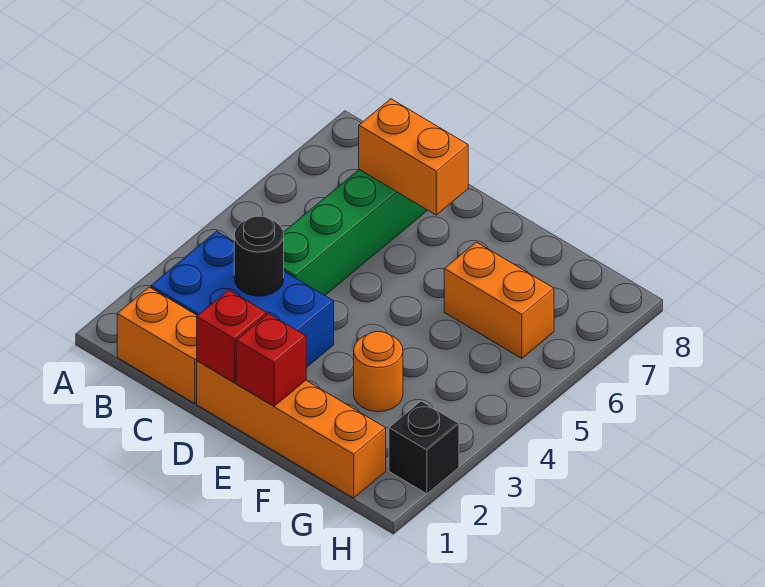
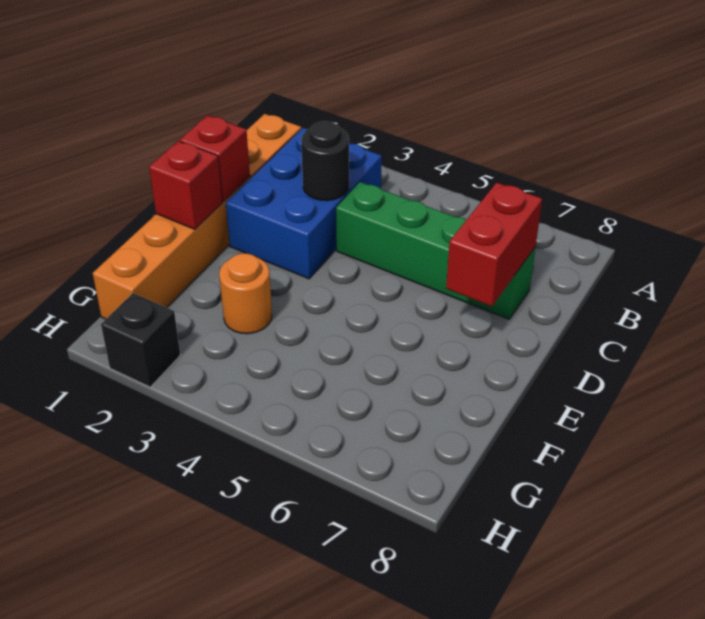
orange 1x2 brick [359,99,468,215] -> red 1x2 brick [446,183,542,306]
orange 1x2 brick [444,242,554,358] -> none

